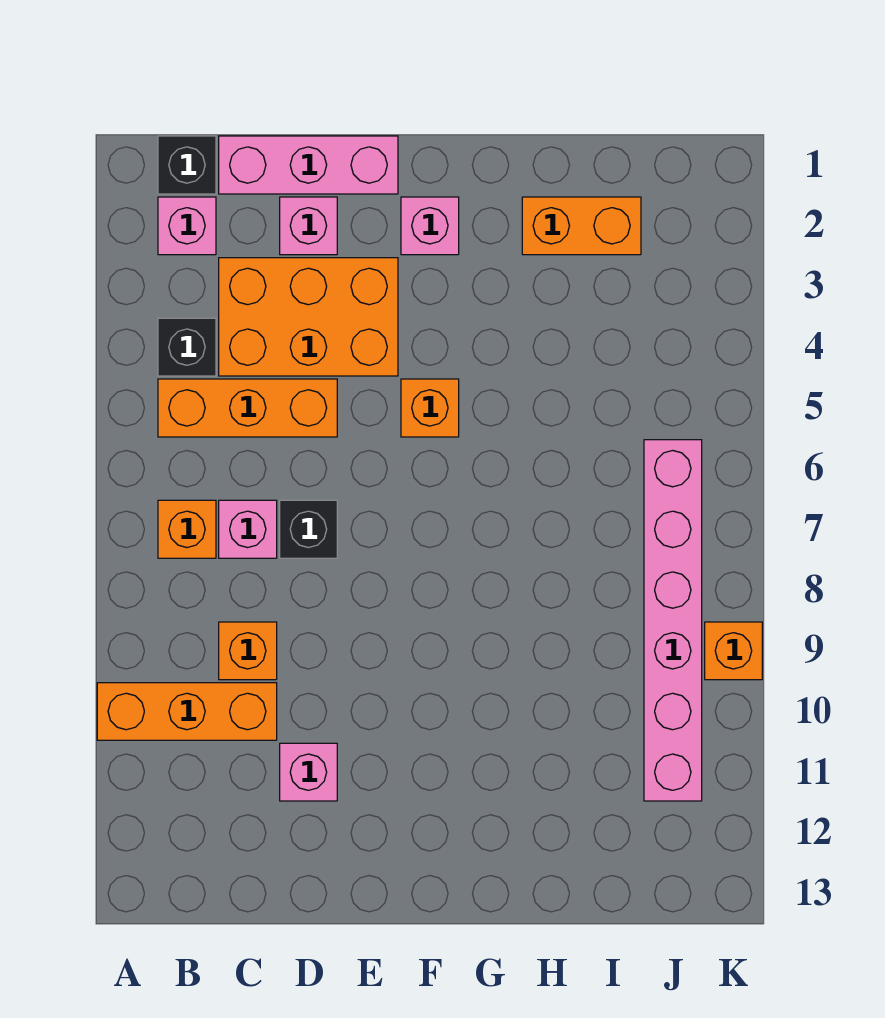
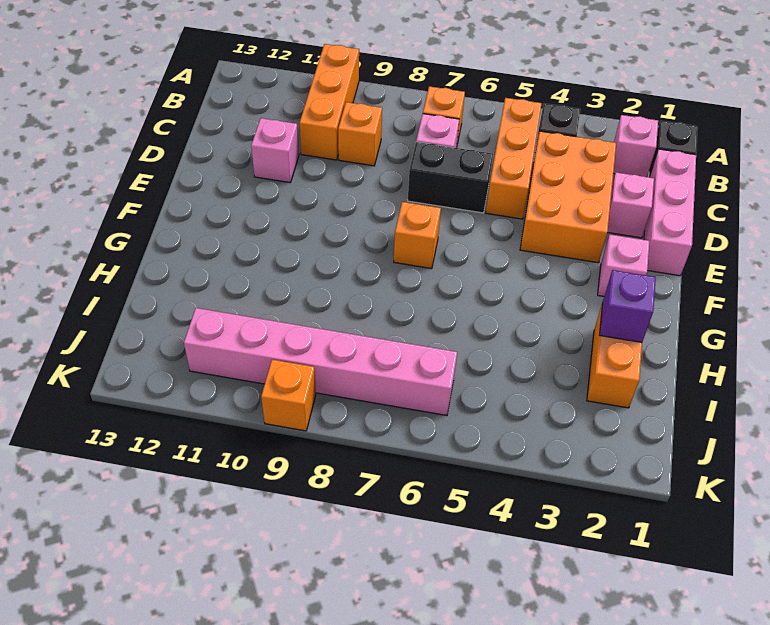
black 1x1 brick [280,500,337,558] -> black 1x2 brick [408,142,493,213]
orange 1x1 brick [401,379,459,437] -> orange 1x1 brick moved to [394,202,441,269]
none -> purple 1x1 brick [600,270,656,342]

